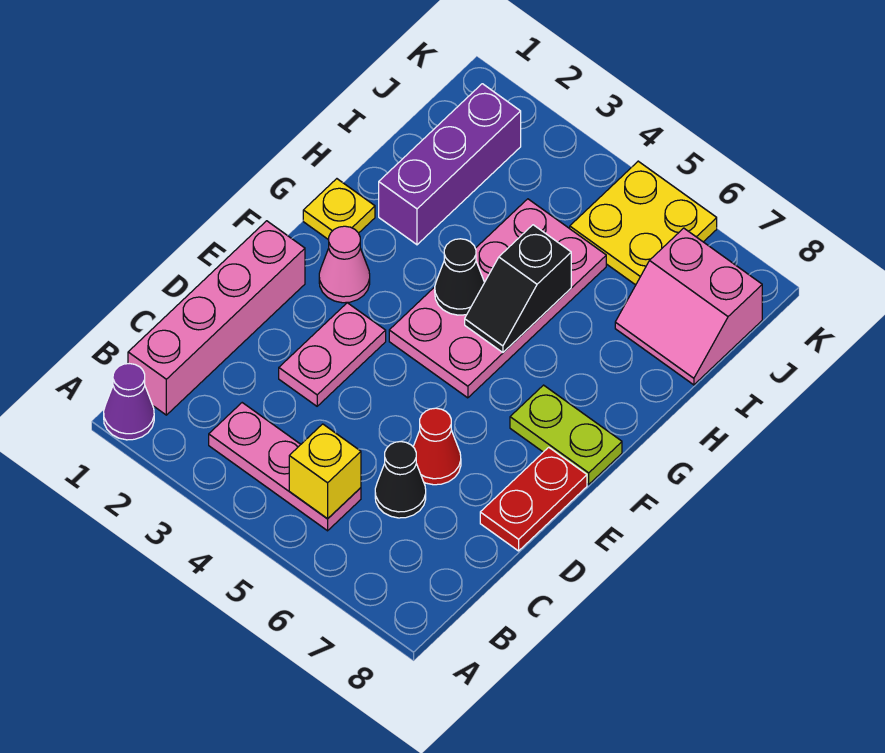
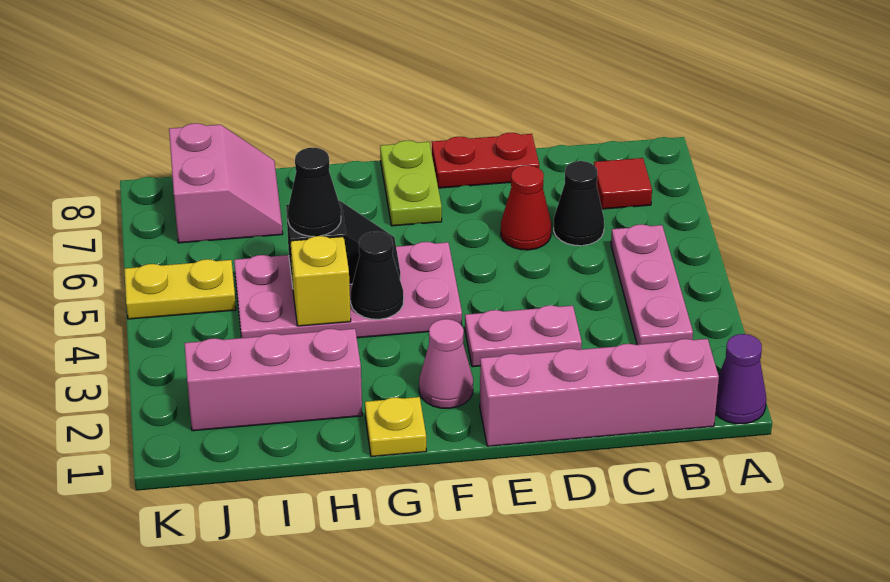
yellow 1x1 brick [289,424,361,519] -> yellow 1x1 brick moved to [290,236,351,326]
none -> red 1x1 tile [594,158,652,209]
purple 1x3 brick [379,84,521,245] -> pink 1x3 brick [185,329,362,431]
none -> black 1x1 cone [288,148,341,236]
yellow 2x2 plate [570,161,717,285] -> yellow 1x2 plate [124,259,236,319]

